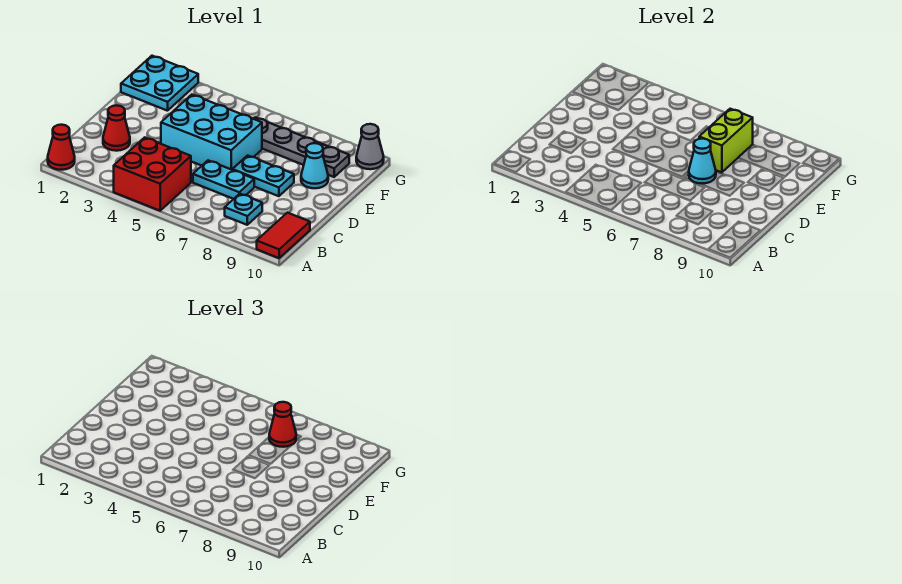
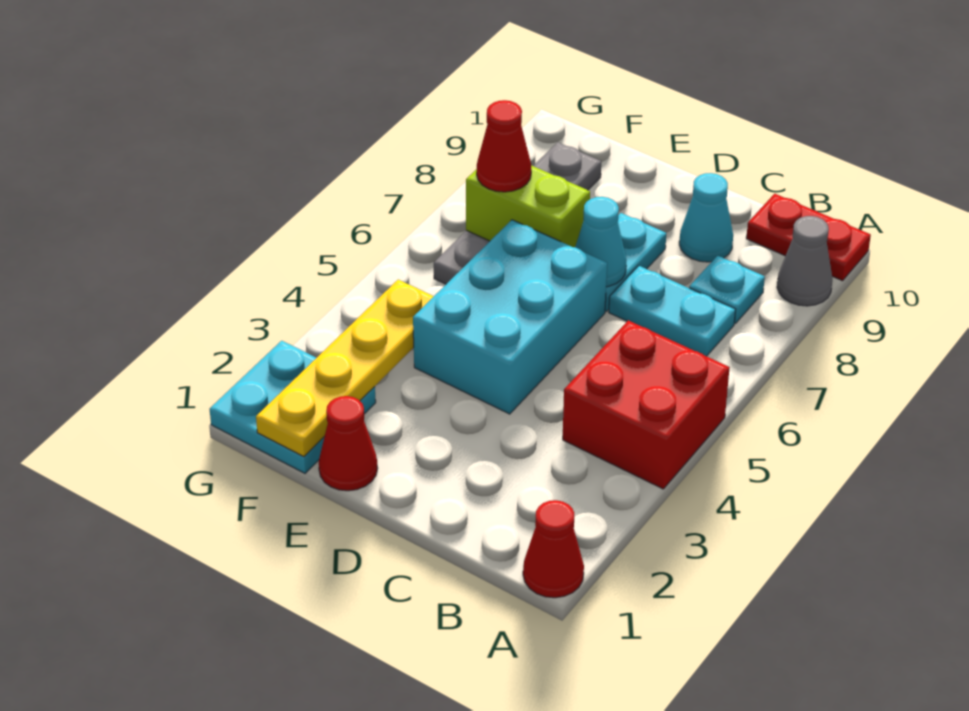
red 1x2 tile [257,213,310,258] -> red 1x2 plate [746,194,871,281]
red 1x1 cone [103,105,130,151] -> red 1x1 cone moved to [319,396,378,491]
cyan 1x2 plate [193,160,254,199] -> cyan 1x2 plate turned to [609,266,736,356]
cyan 1x1 cone [301,143,328,188] -> cyan 1x1 cone moved to [679,173,733,262]
none -> yellow 1x4 plate [256,280,434,457]
grey 1x1 cone [356,124,384,169] -> grey 1x1 cone moved to [777,216,832,306]

